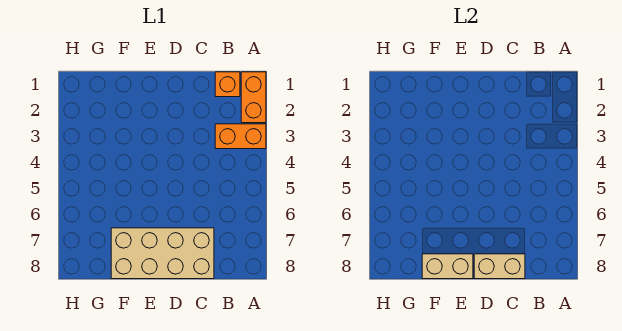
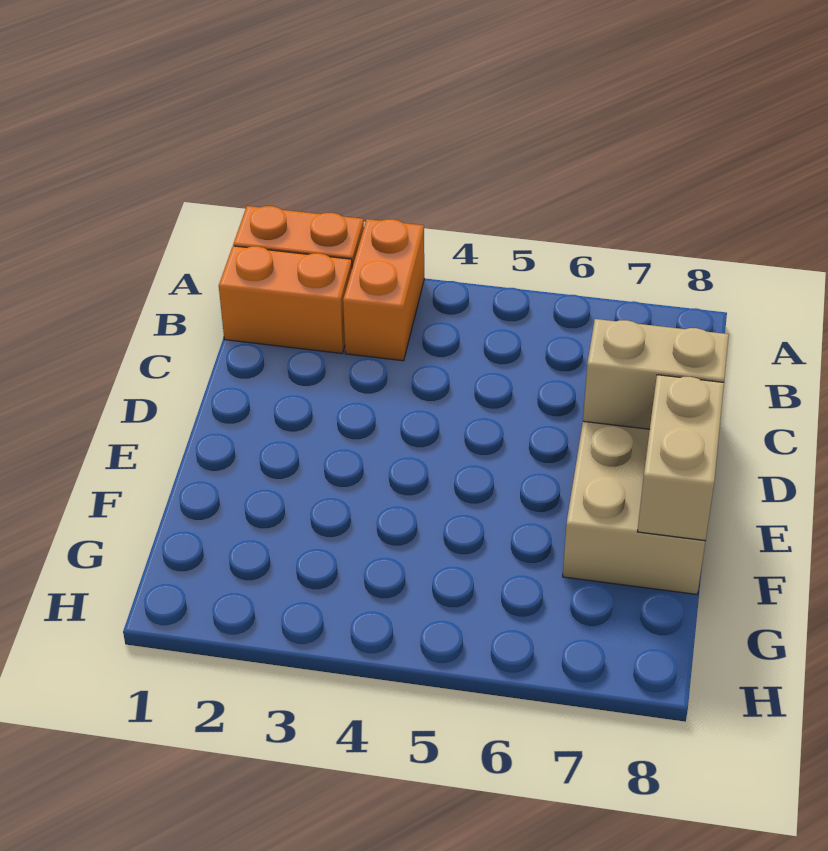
orange 1x1 brick [215,72,240,97] -> orange 1x2 brick [219,246,352,353]
tan 1x2 brick [474,254,525,279] -> tan 1x2 brick turned to [583,319,729,429]

